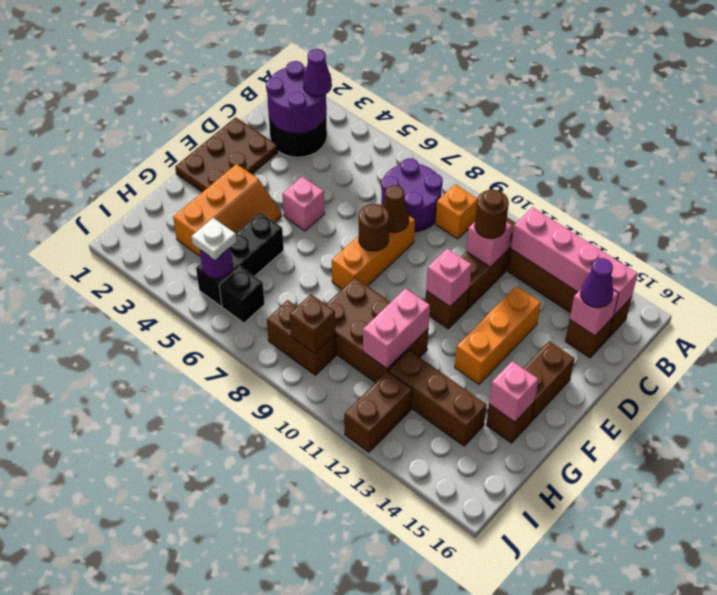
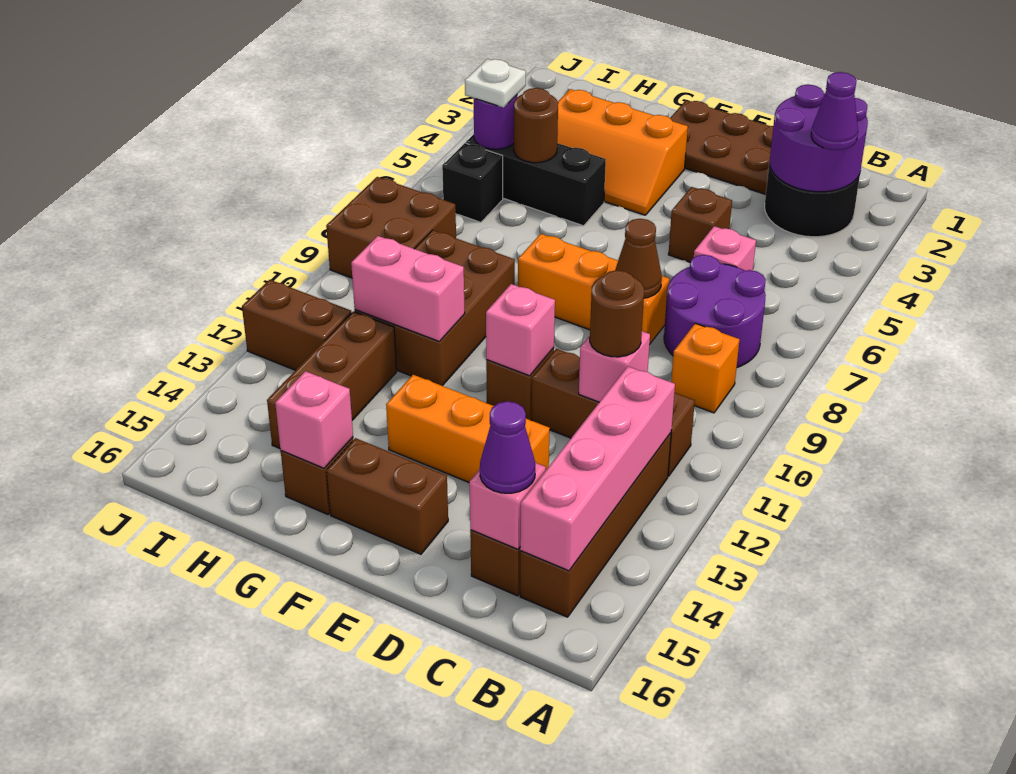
pink 1x1 brick [282,177,325,231] -> pink 1x1 brick moved to [694,226,756,271]
brown 1x1 round brick [359,204,389,251] -> brown 1x1 round brick moved to [514,88,558,163]
brown 1x2 brick [267,300,336,375] -> brown 2x2 brick [326,177,456,278]
brown 1x1 brick [290,294,336,354] -> brown 1x1 brick moved to [668,187,732,262]

